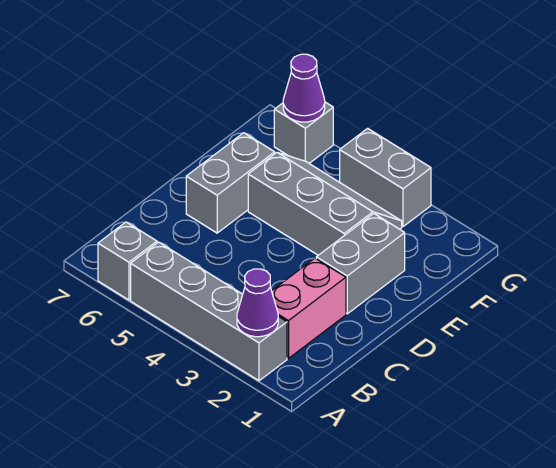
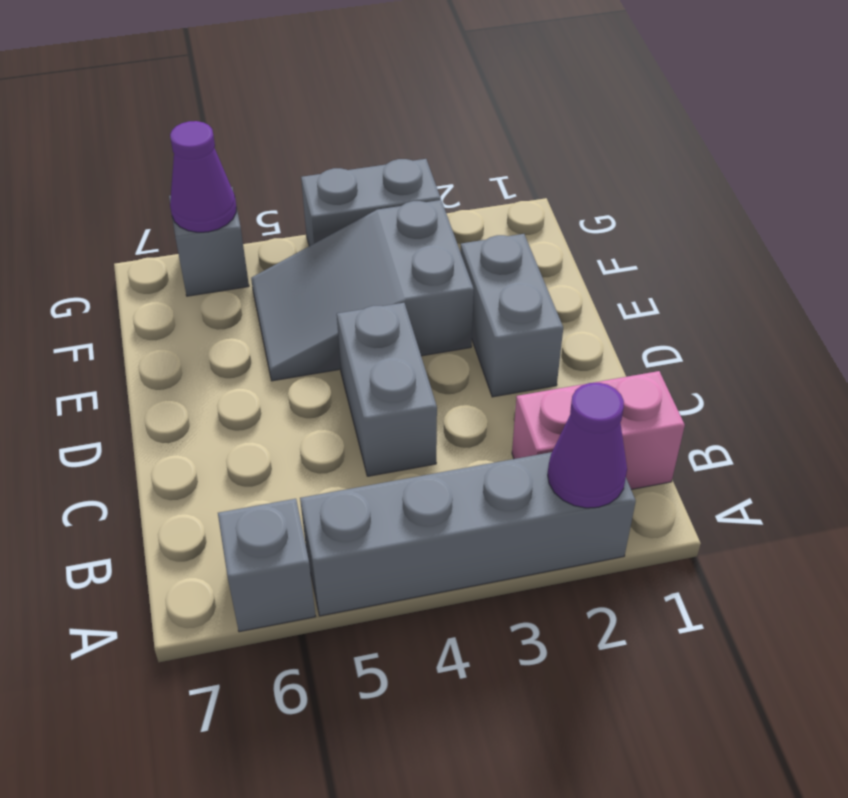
pink 1x2 brick [272,258,346,358] -> pink 1x2 brick turned to [512,371,685,489]
grey 1x2 brick [186,133,275,233] -> grey 1x2 brick moved to [337,303,437,476]
grey 2x3 slope [248,153,402,255] -> grey 2x3 slope turned to [251,200,474,381]

